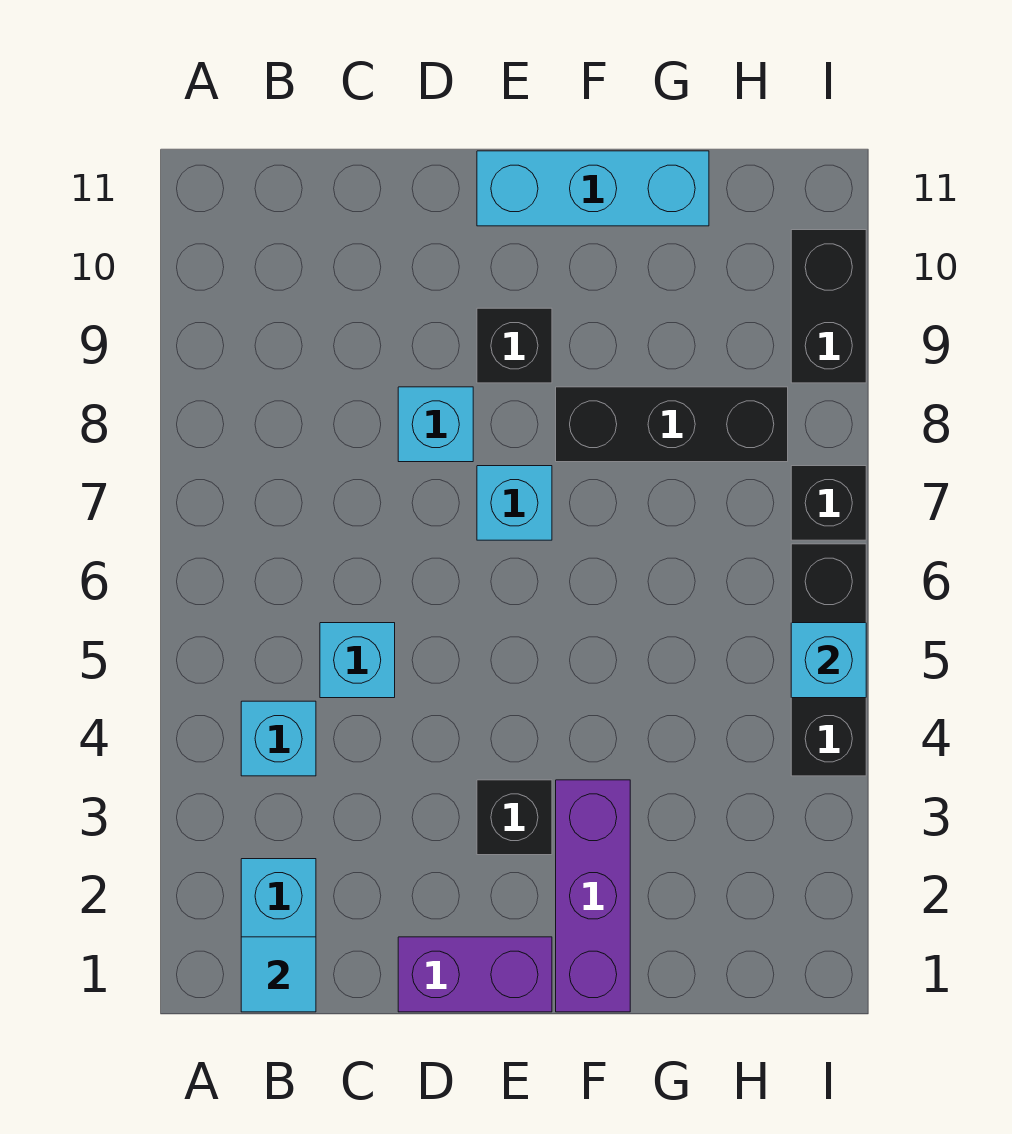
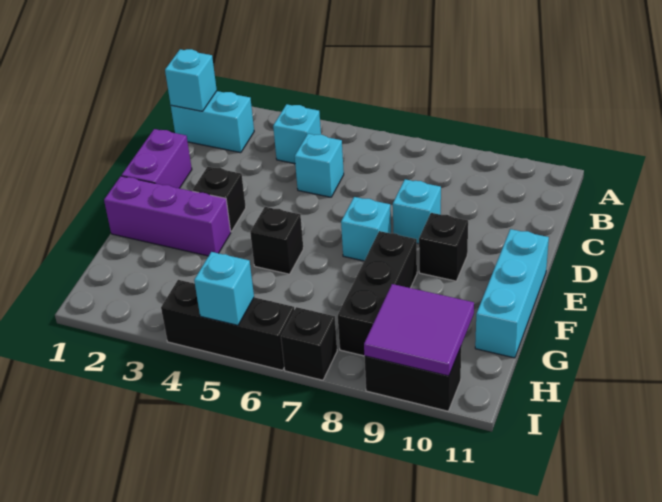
cyan 1x1 tile [241,937,316,1012] -> cyan 1x1 brick [165,49,217,111]
none -> black 1x1 brick [250,207,303,274]
none -> purple 2x2 tile [364,284,474,376]

